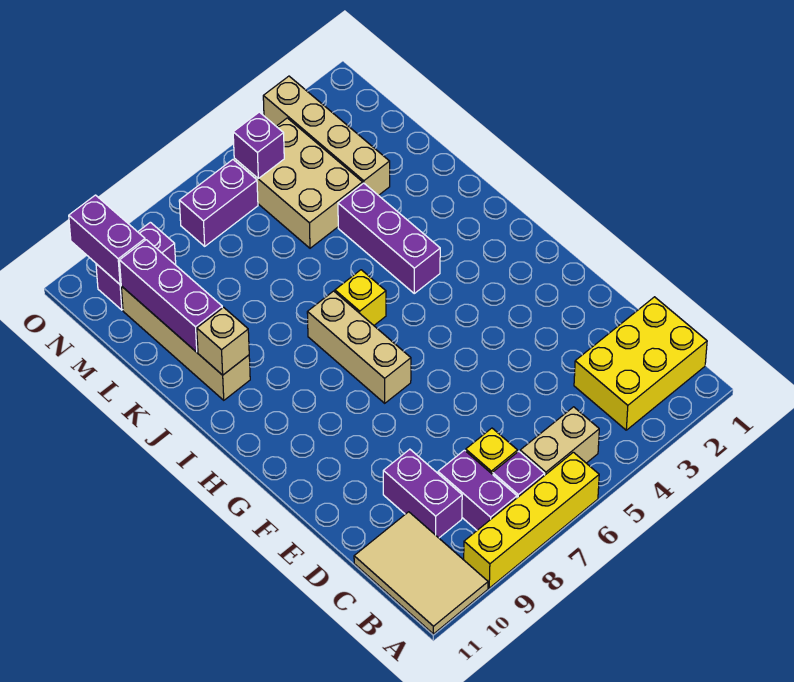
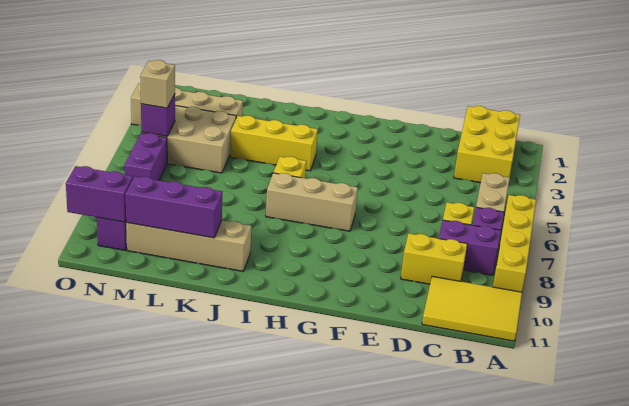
tan 2x3 tile [354,512,488,634] -> yellow 2x3 tile [422,276,522,341]
purple 1x2 brick [383,449,462,538] -> yellow 1x2 brick [401,233,467,284]
purple 1x3 brick [338,183,440,293] -> yellow 1x3 brick [230,116,318,171]
tan 1x1 brick [197,307,249,375] -> tan 1x1 brick moved to [140,60,175,108]

